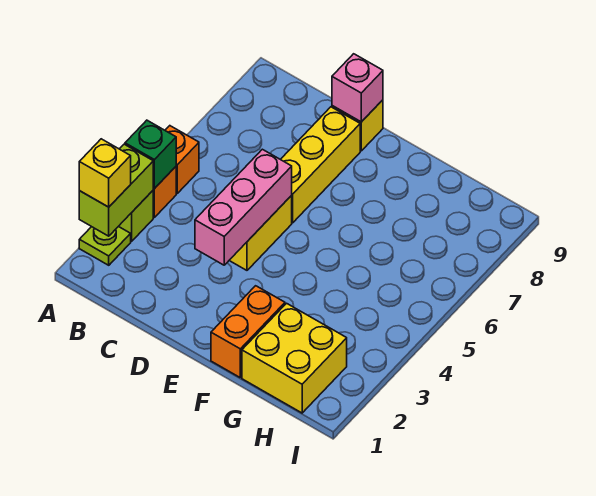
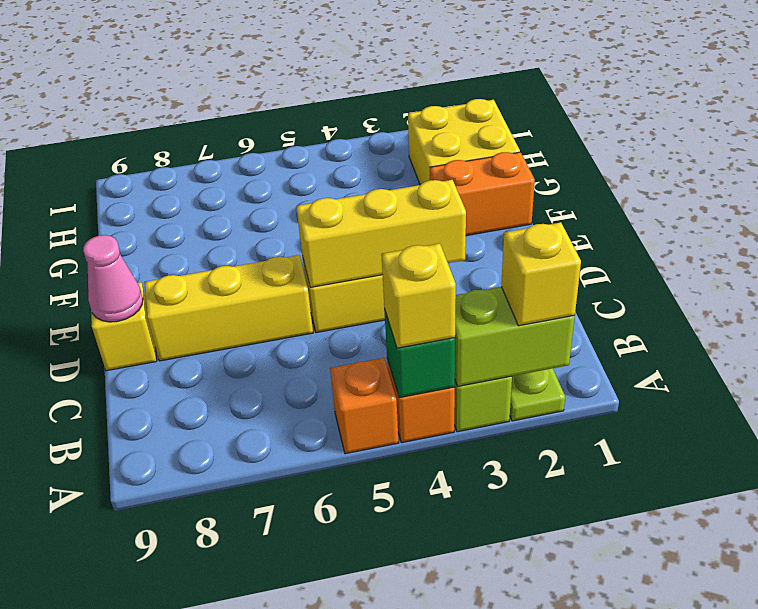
none -> yellow 1x1 brick [381,244,456,348]
pink 1x3 brick [195,149,292,265] -> yellow 1x3 brick [296,180,466,287]
pink 1x1 brick [332,54,383,122] -> pink 1x1 cone [83,235,143,322]

